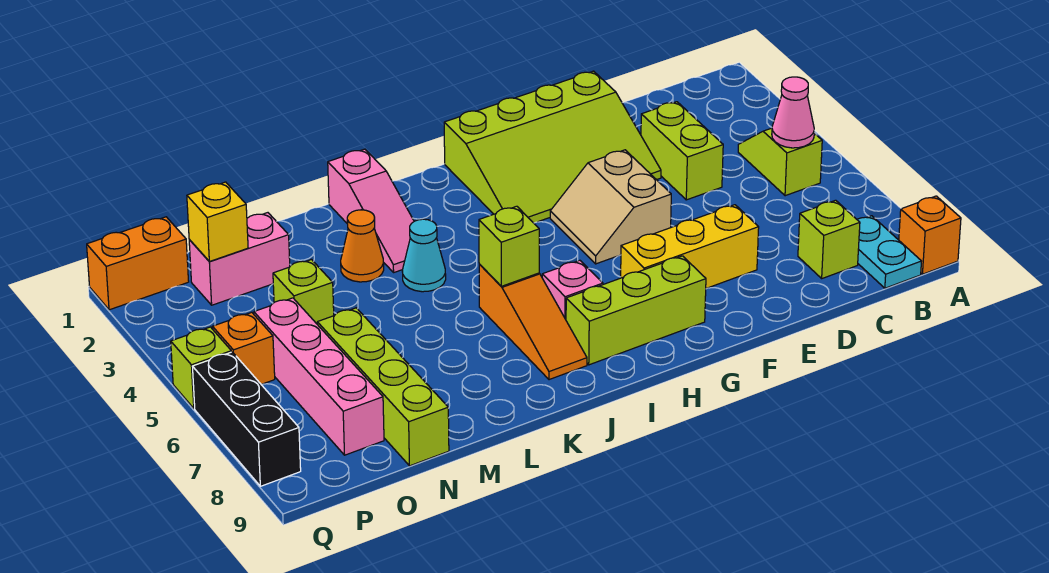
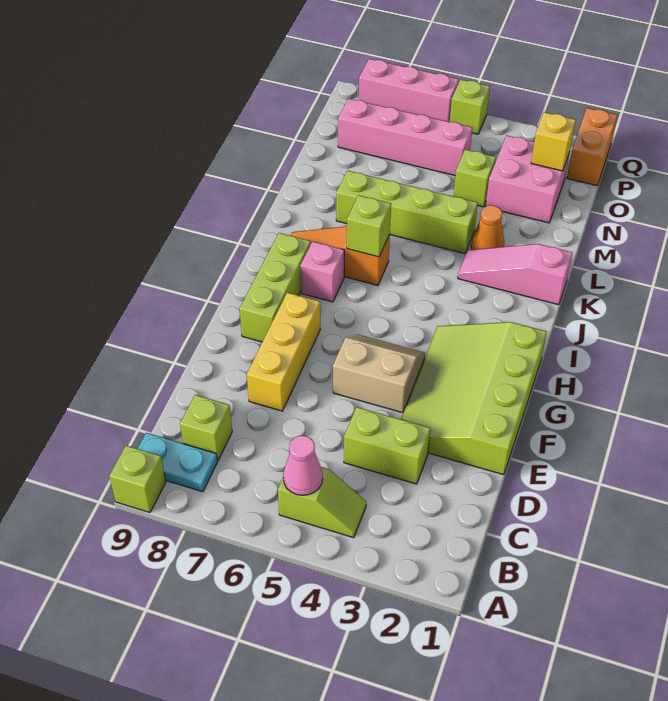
orange 1x1 brick [899,196,961,274] -> lime 1x1 brick [109,446,166,513]
cyan 1x1 cone [402,219,446,292] -> none
pink 1x2 brick [189,213,290,305] -> pink 2x2 brick [486,135,570,223]
lime 1x4 brick [317,308,449,466] -> lime 1x4 brick moved to [336,171,478,254]
orange 1x1 brick [213,312,275,385] -> none
black 1x3 brick [193,352,301,486] -> pink 1x3 brick [359,59,459,122]

